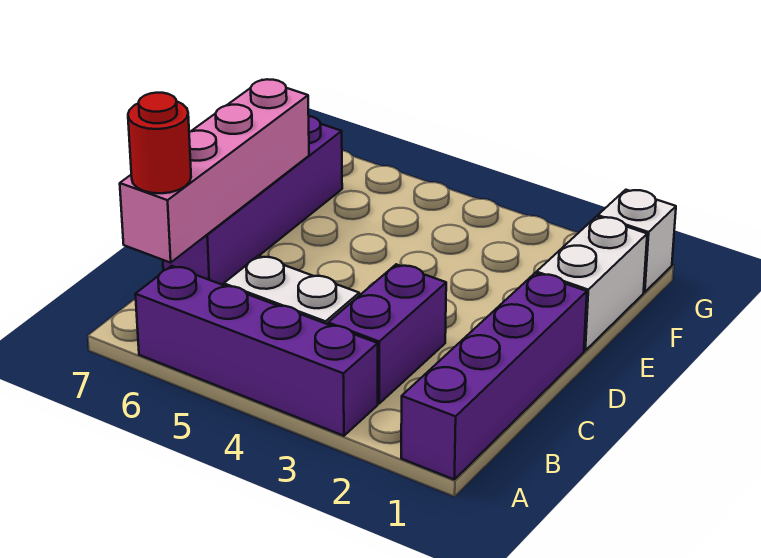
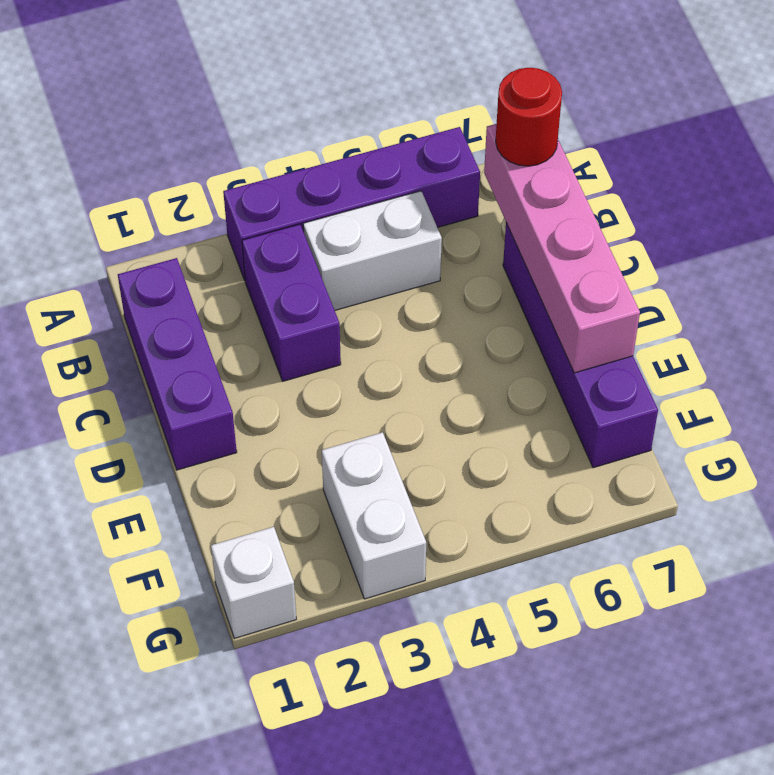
purple 1x4 brick [401,273,587,479] -> purple 1x3 brick [118,258,237,470]
white 1x2 brick [536,217,647,351] -> white 1x2 brick moved to [322,432,426,599]

